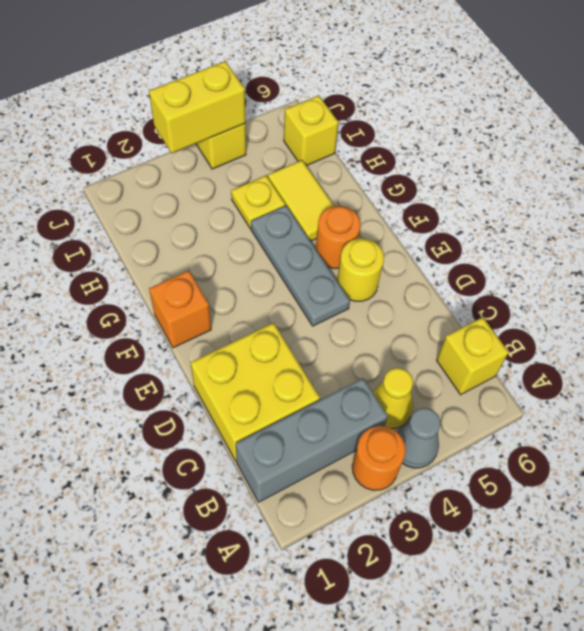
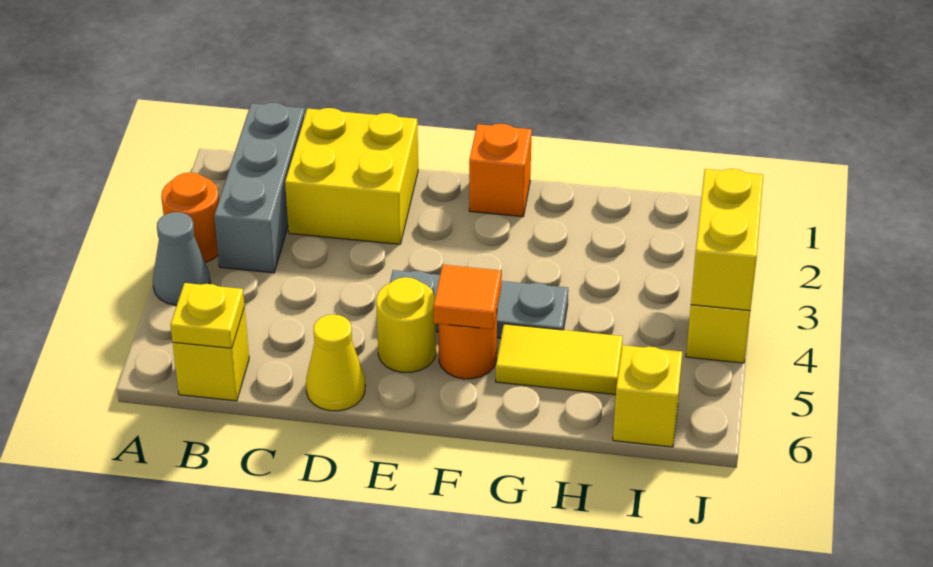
yellow 1x1 cone [373,368,413,428] -> yellow 1x1 cone moved to [306,315,365,411]
none -> orange 1x1 tile [433,265,501,329]
yellow 1x1 plate [231,176,285,228] -> yellow 1x1 plate moved to [170,283,244,348]

